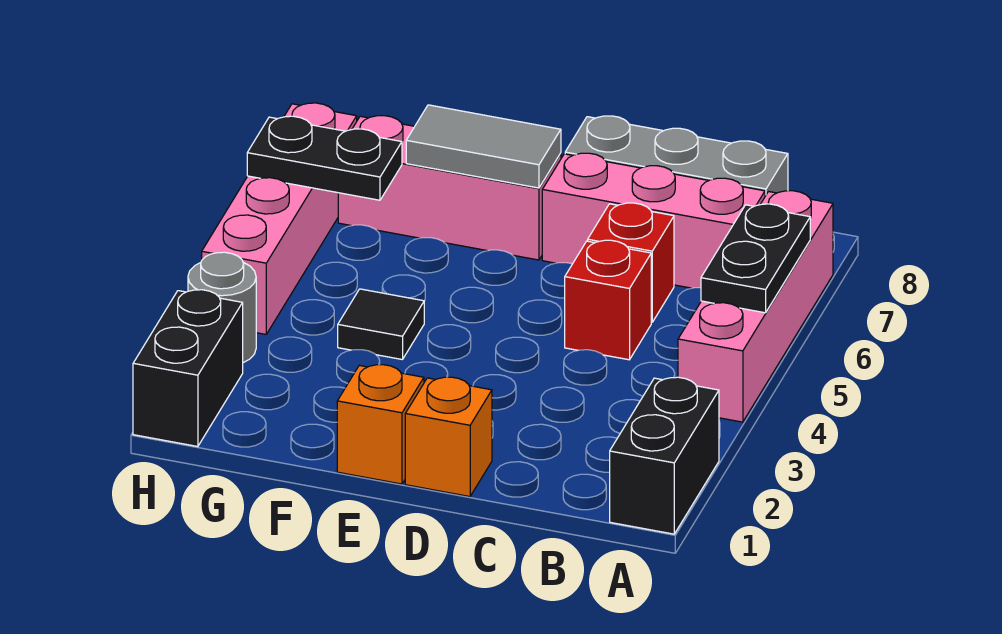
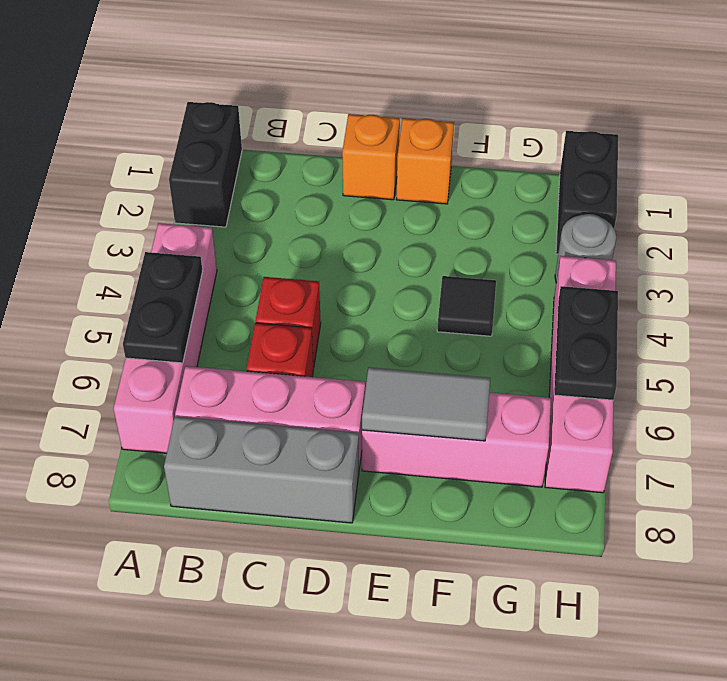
black 1x2 plate [247,116,402,200] -> black 1x2 plate turned to [554,286,618,400]

